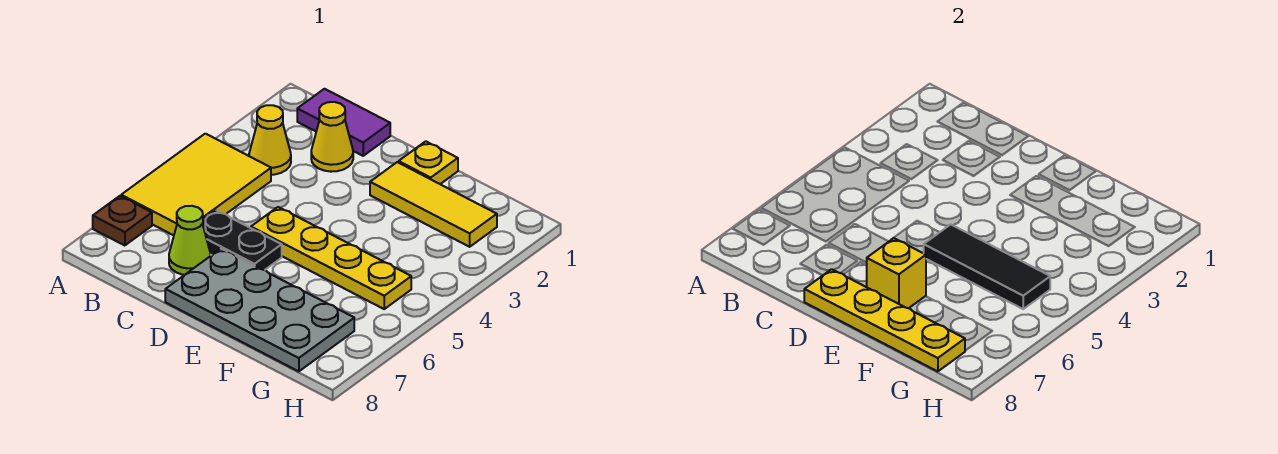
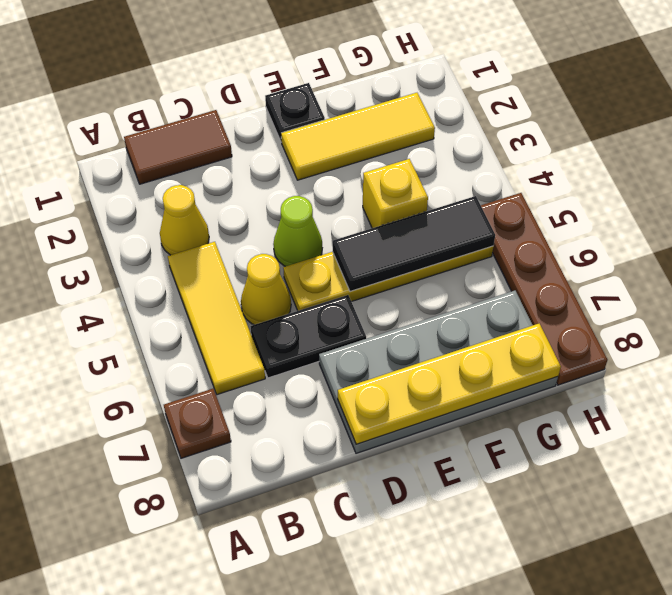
yellow 2x3 tile [121,134,271,235] -> yellow 1x3 tile [168,242,265,395]
purple 1x2 tile [297,89,390,156] -> brown 1x2 tile [124,110,232,184]
yellow 1x1 cone [311,102,353,172] -> yellow 1x1 cone moved to [241,254,291,325]
lime 1x1 cone [169,206,211,275] -> lime 1x1 cone moved to [273,196,322,266]
yellow 1x1 plate [399,141,458,184] -> black 1x1 plate [265,83,325,142]
yellow 1x1 brick [866,238,926,308] -> yellow 1x1 brick moved to [363,159,428,228]
none -> brown 1x4 plate [481,193,608,385]

